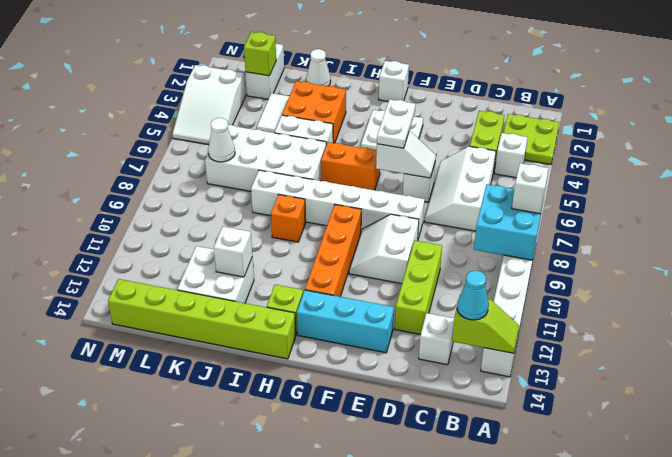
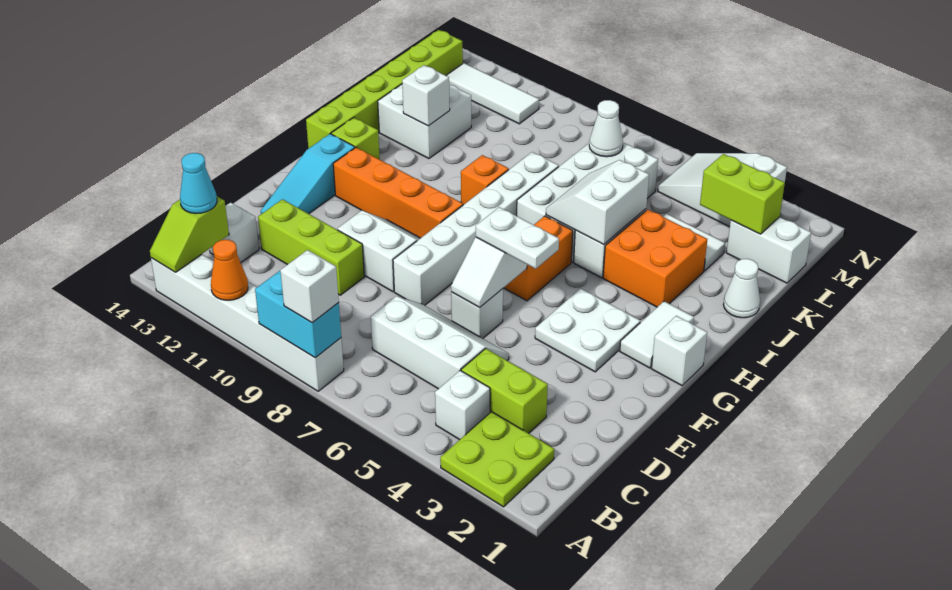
cyan 2x2 brick [474,184,543,260] -> cyan 1x2 brick [255,271,341,358]
none -> orange 1x1 cone [211,240,248,300]
cyan 1x3 brick [297,290,394,353] -> cyan 1x3 slope [261,134,355,214]
none -> white 1x2 tile [620,301,694,368]
none -> white 2x2 slope [546,160,649,245]
lime 1x1 brick [244,32,276,76] -> lime 1x2 brick [700,154,785,234]
none -> white 1x3 tile [446,63,539,124]

